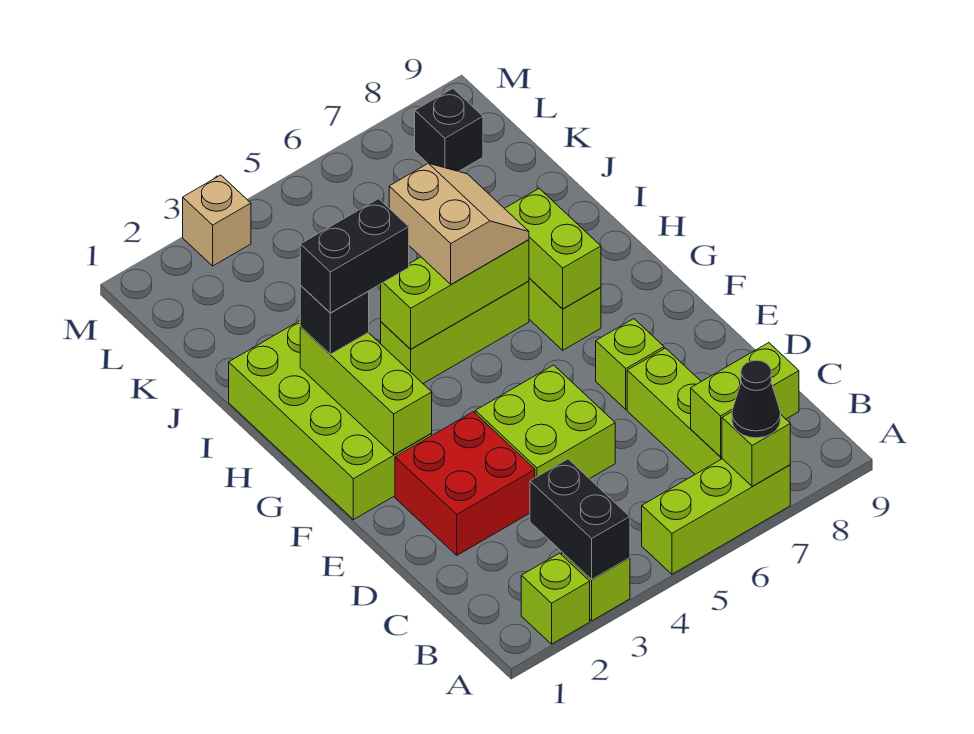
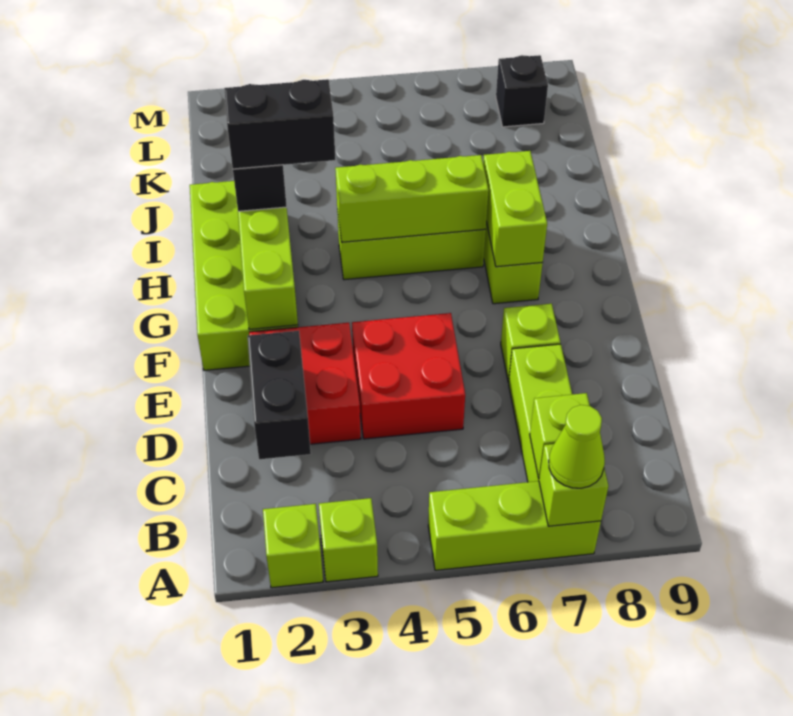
black 1x2 brick [530,459,630,580] -> black 1x2 brick moved to [248,331,311,459]
black 1x1 cone [732,360,781,438] -> lime 1x1 cone [549,405,605,488]
lime 1x2 brick [691,343,799,457] -> lime 1x1 brick [530,393,590,478]
lime 2x2 brick [475,365,615,479] -> red 2x2 brick [352,313,465,439]
tan 2x2 slope [389,163,529,284] -> none
tan 1x1 brick [183,175,251,266] -> none

